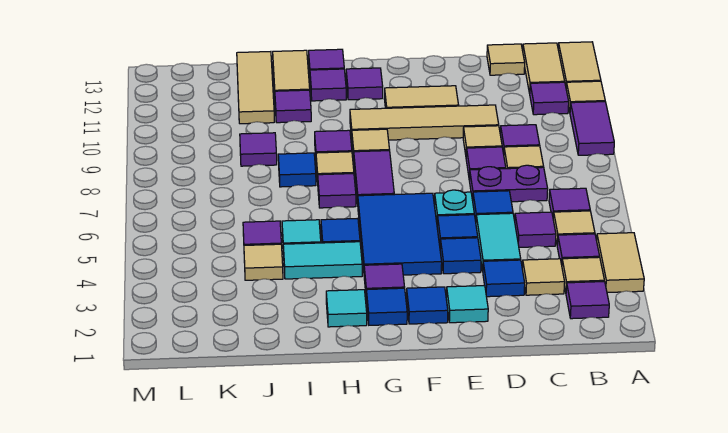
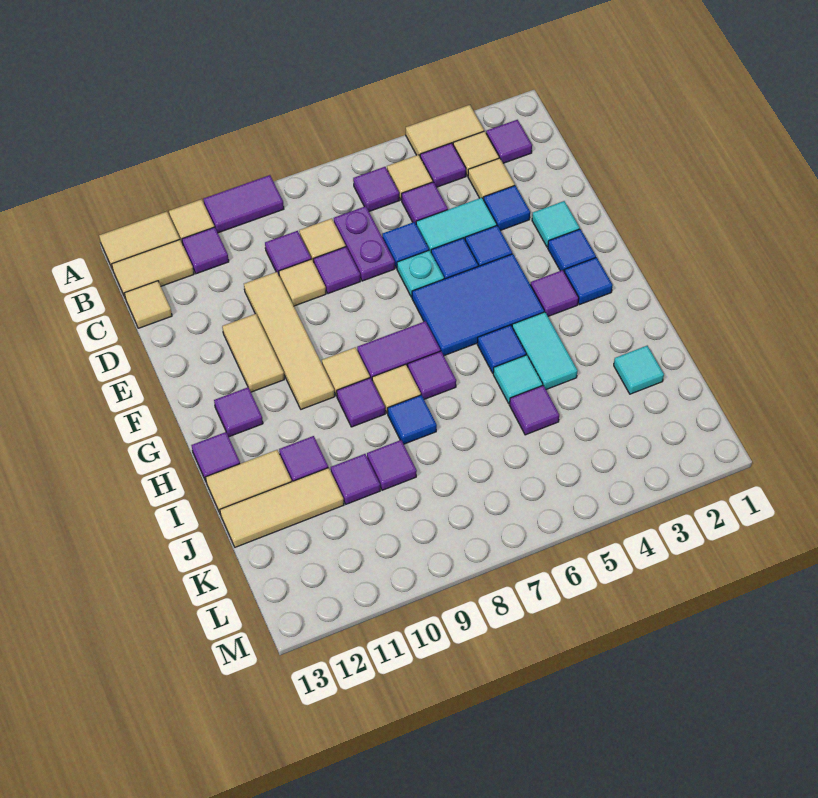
cyan 1x1 tile [326,290,367,327] -> cyan 1x1 tile moved to [614,346,664,394]
purple 1x1 tile [310,69,346,101] -> purple 1x1 tile moved to [331,454,380,504]
tan 1x1 tile [244,244,283,280] -> none

